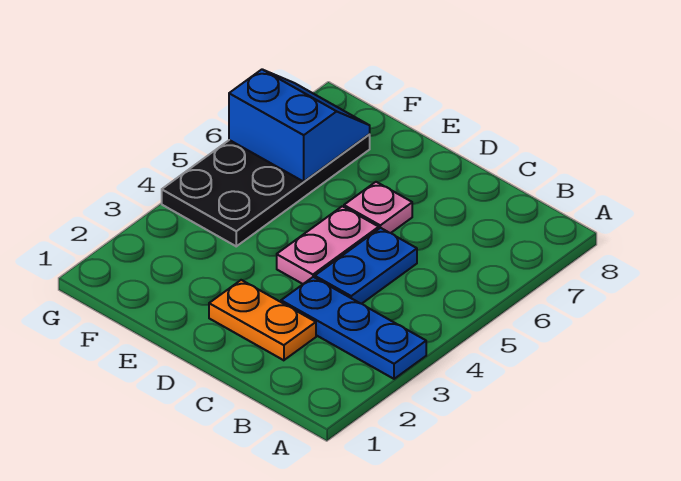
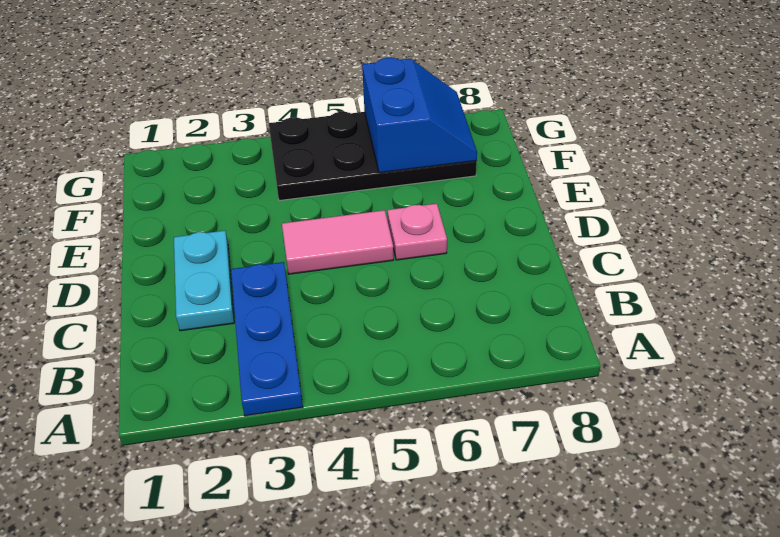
orange 1x2 plate [209,280,316,360] -> cyan 1x2 plate [174,231,234,331]
blue 1x2 plate [315,228,417,304] -> none
pink 1x2 plate [277,206,379,284] -> pink 1x2 tile [282,210,394,274]

